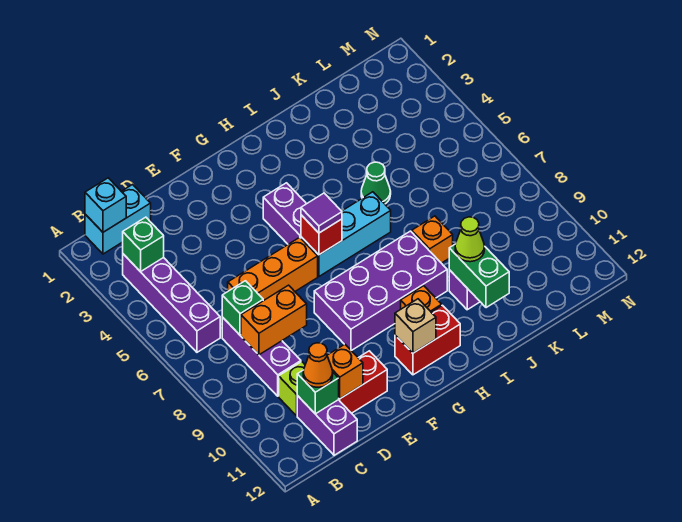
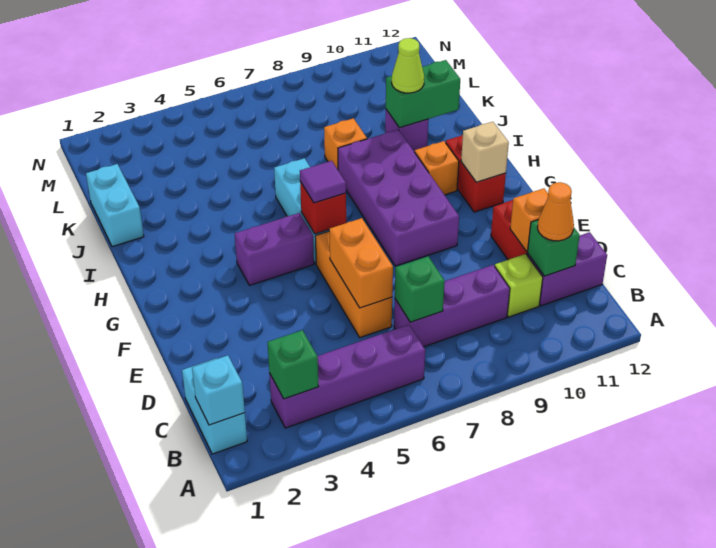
orange 1x2 brick [241,285,307,355] -> orange 1x2 brick moved to [329,218,393,308]
none -> cyan 1x2 brick [86,164,144,247]
green 1x1 cone [361,162,391,204] -> none

